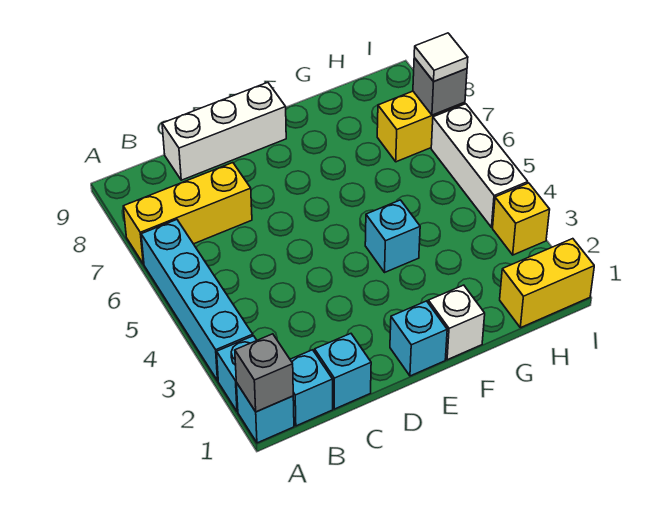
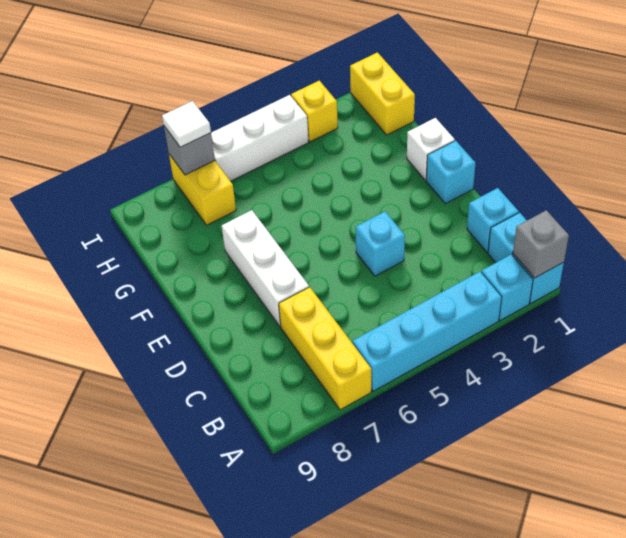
white 1x3 brick [162,82,286,180] -> white 1x3 brick moved to [222,210,309,327]
cyan 1x1 brick [365,200,420,272] -> cyan 1x1 brick moved to [356,212,405,276]

